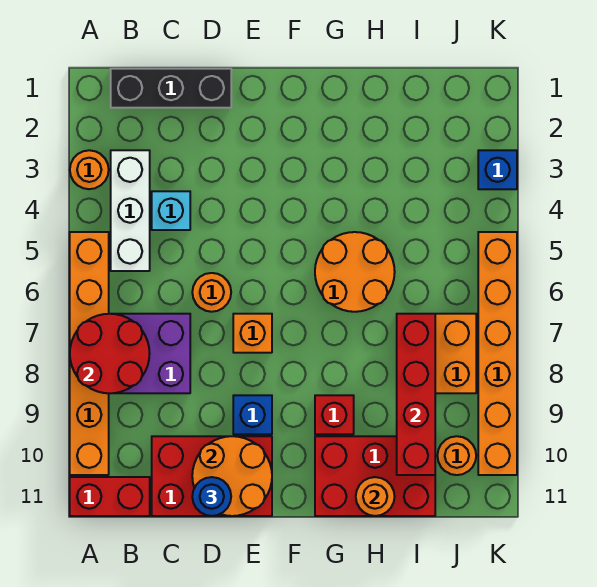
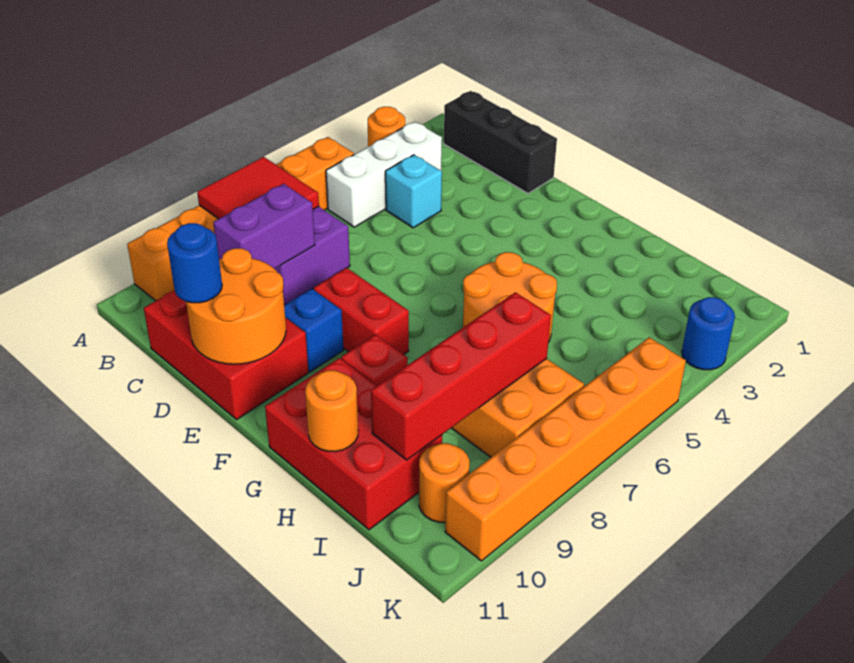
red 2x2 round brick [70,314,150,393] -> red 2x2 tile [197,157,319,219]
red 1x2 brick [70,477,150,516] -> red 1x2 brick moved to [314,268,409,354]
none -> purple 1x2 brick [213,184,315,269]
orange 1x1 round brick [192,273,231,312] -> none
orange 1x1 brick [233,314,272,353] -> none
blue 1x1 brick [478,150,517,189] -> blue 1x1 round brick [682,297,735,370]

